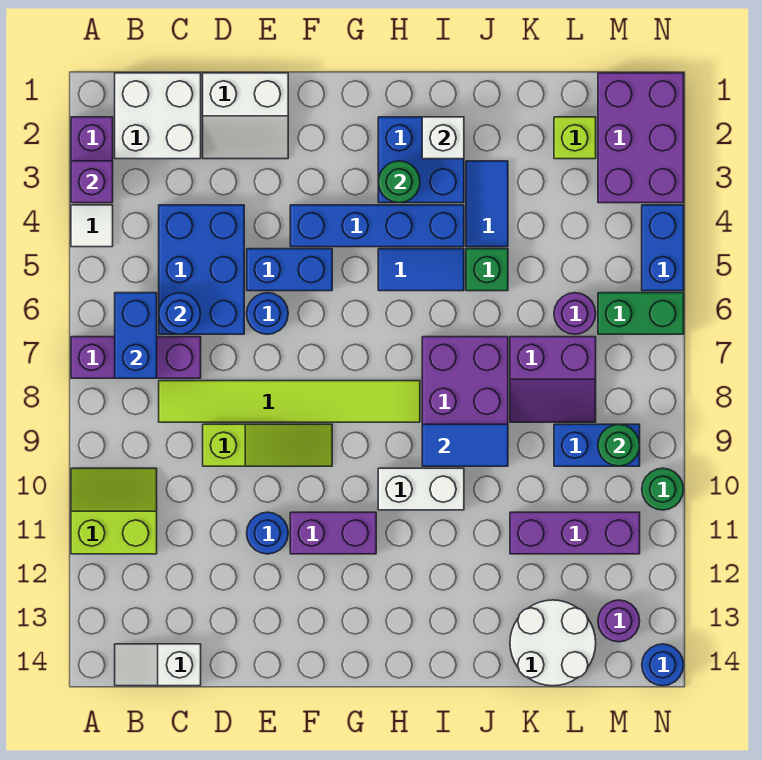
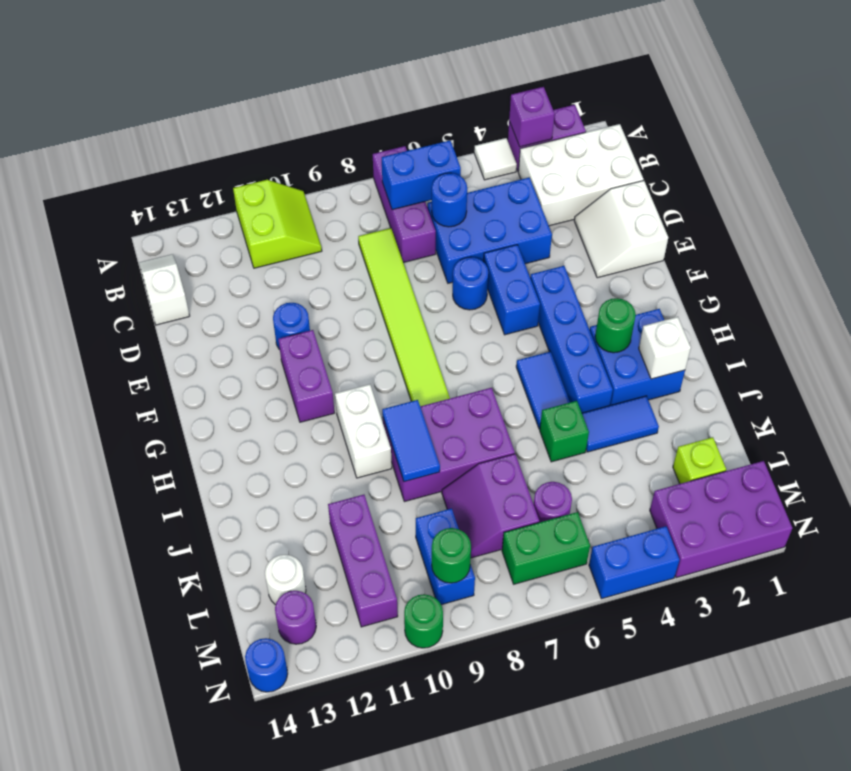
white 2x2 brick [115,73,201,159] -> white 2x3 brick [518,124,643,226]
lime 1x3 slope [203,424,332,466] -> none
white 2x2 round brick [510,600,596,686] -> white 1x1 round brick [265,555,306,605]
green 1x2 brick [598,293,684,334] -> green 1x2 brick turned to [502,512,590,584]

